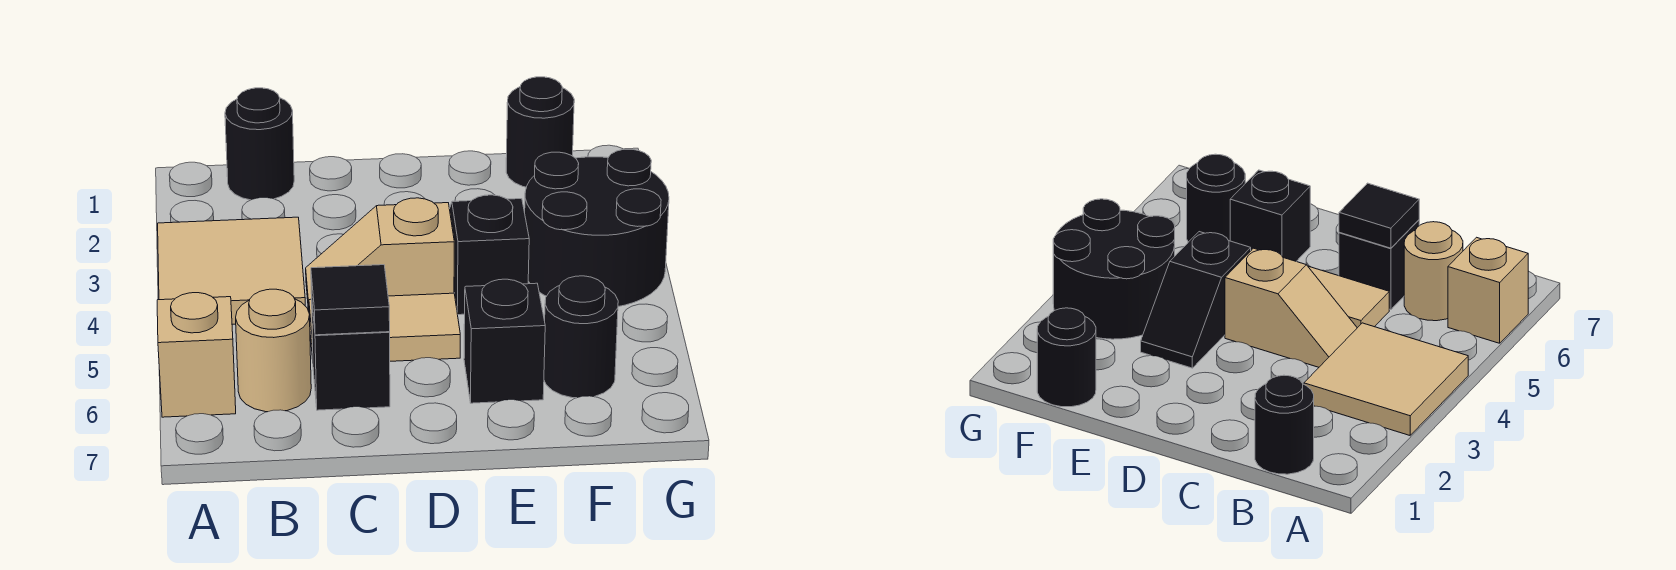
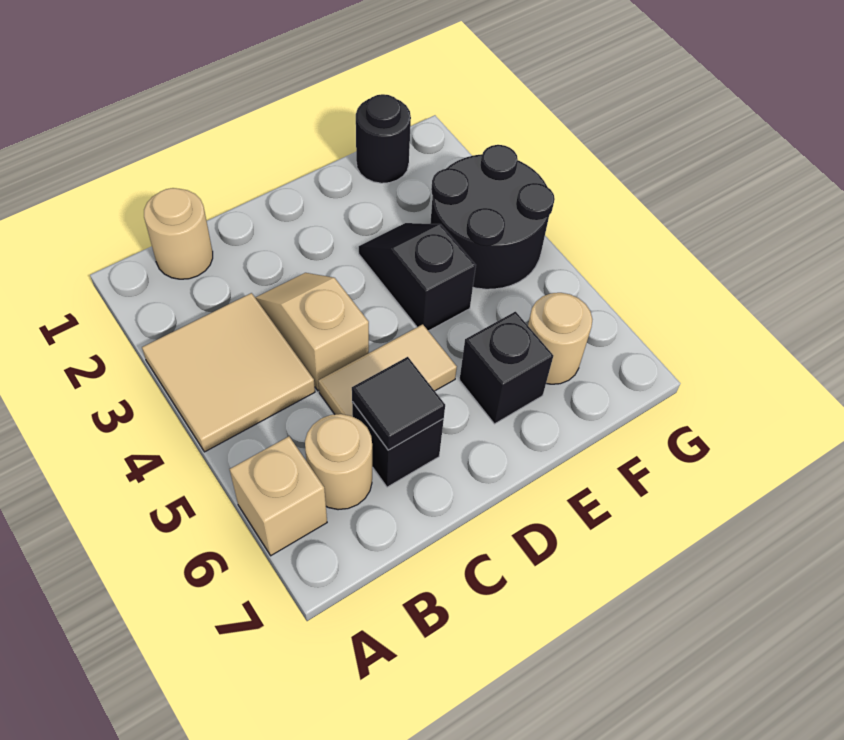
black 1x1 round brick [225,88,294,200] -> tan 1x1 round brick [144,188,213,279]
tan 1x2 slope [306,198,454,312] -> tan 1x2 slope turned to [256,273,369,390]
black 1x1 round brick [544,276,618,398] -> tan 1x1 round brick [528,293,592,384]

